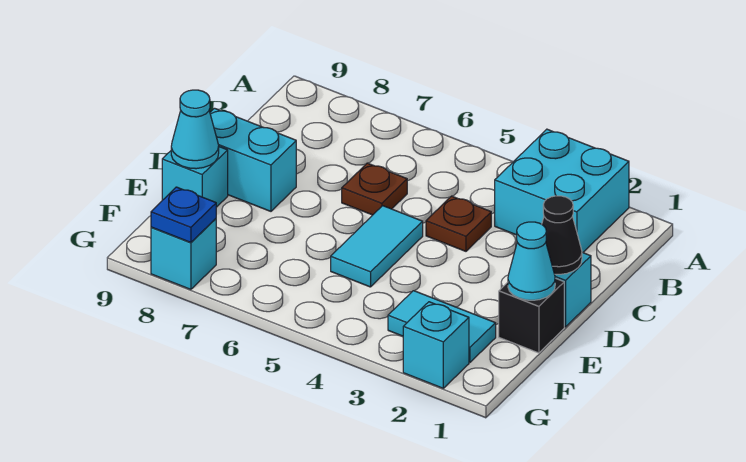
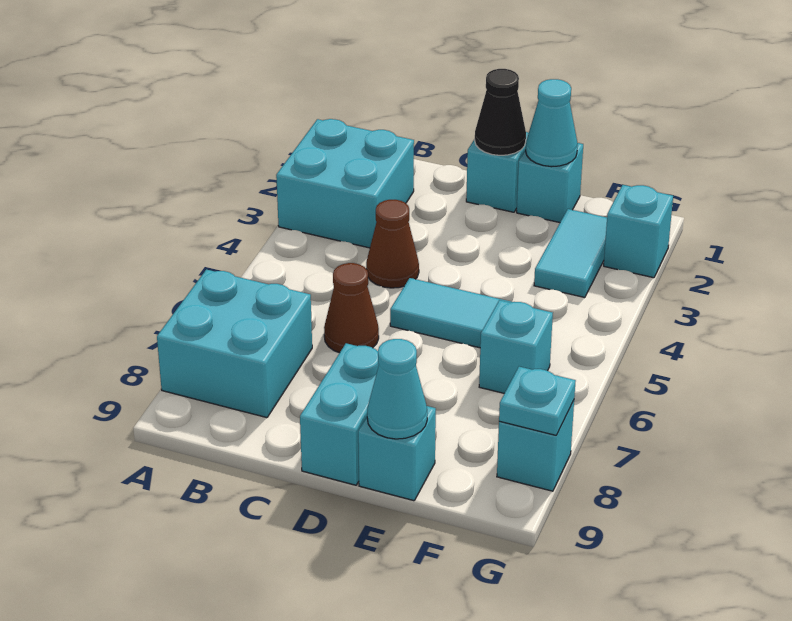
none -> cyan 2x2 brick [157,269,312,418]
brown 1x1 plate [426,196,491,251] -> brown 1x1 cone [366,200,419,288]
brown 1x1 plate [342,163,407,215] -> brown 1x1 cone [324,263,379,353]
black 1x1 brick [499,278,564,353] -> cyan 1x1 brick [517,143,583,223]
none -> cyan 1x1 brick [479,300,553,394]
blue 1x1 plate [151,187,216,242] -> cyan 1x1 plate [499,367,576,435]

